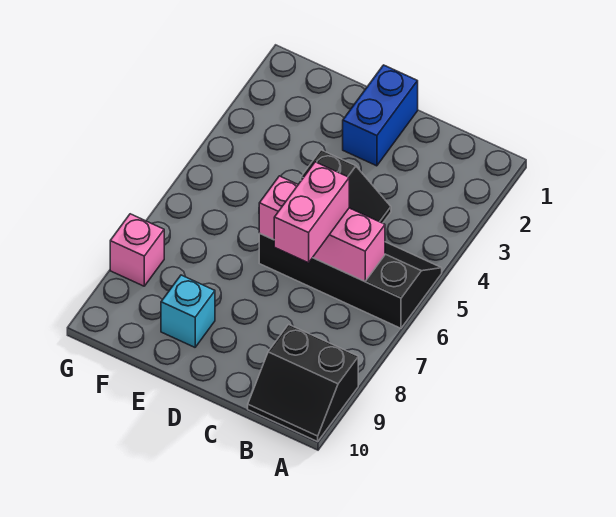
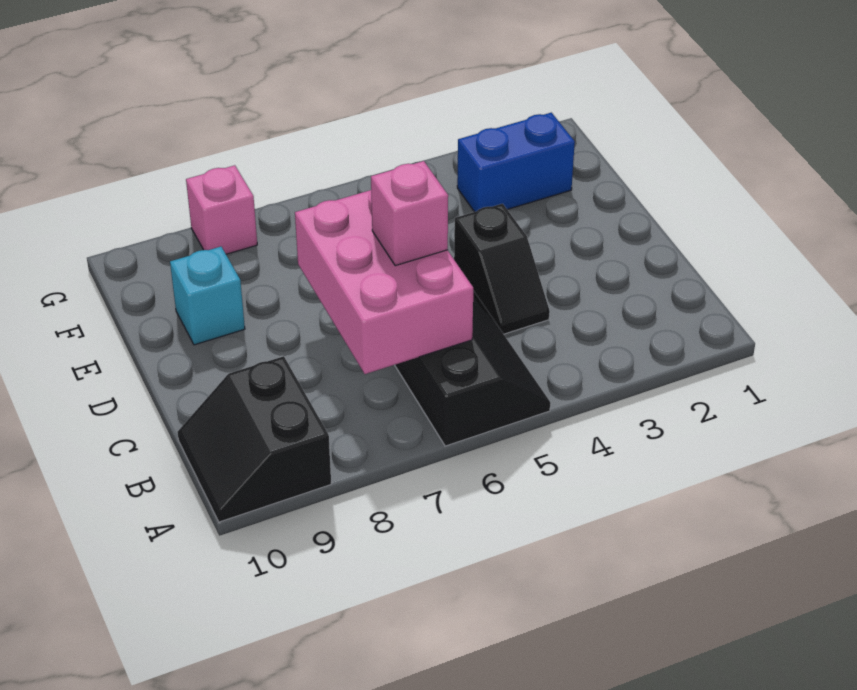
pink 1x3 brick [259,176,385,281] -> pink 2x3 brick [295,190,473,374]
pink 1x2 brick [274,162,349,263] -> pink 1x1 brick [371,161,448,266]
blue 1x2 brick [343,65,418,166] -> blue 1x2 brick moved to [457,113,575,212]

